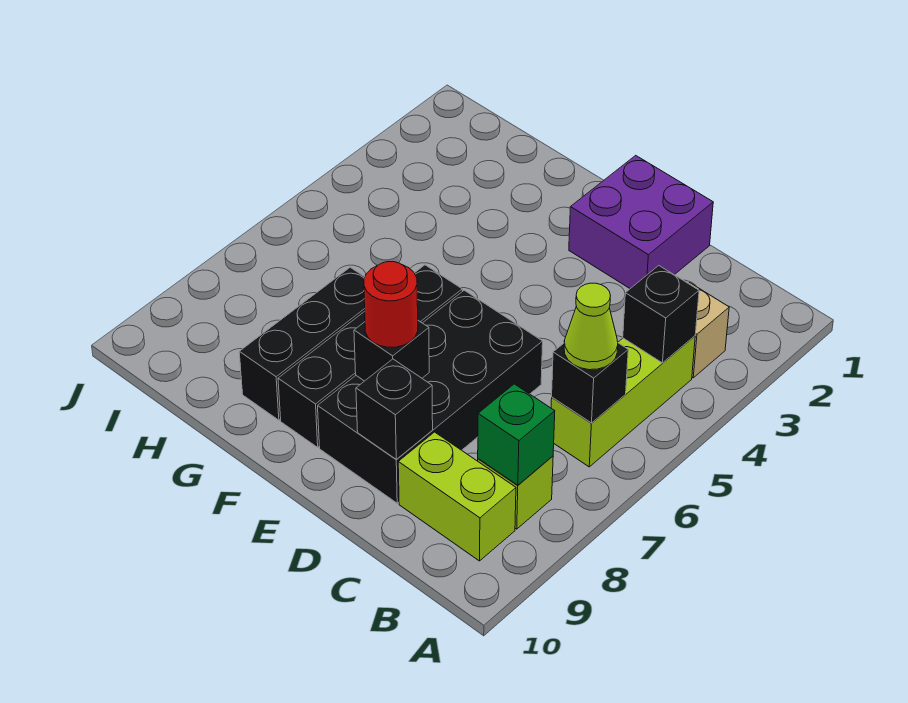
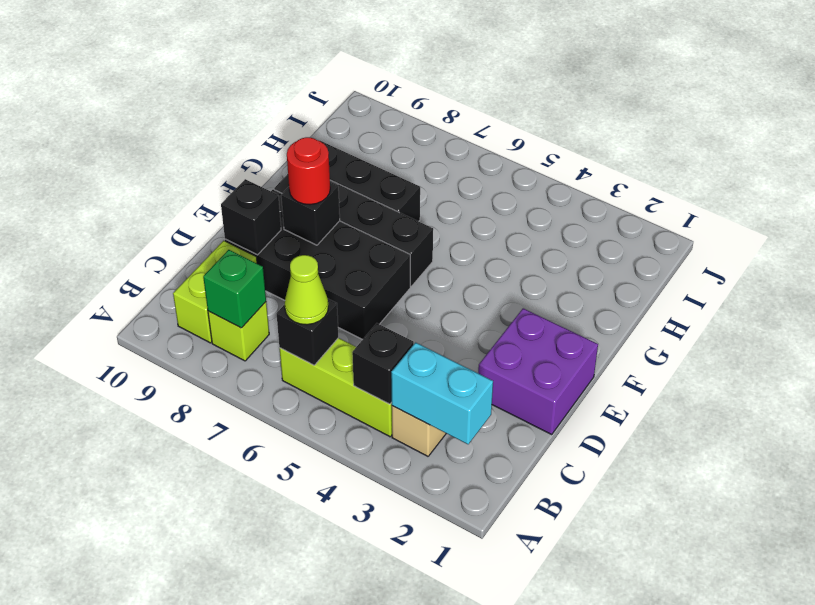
none -> cyan 1x2 brick [391,343,493,444]

